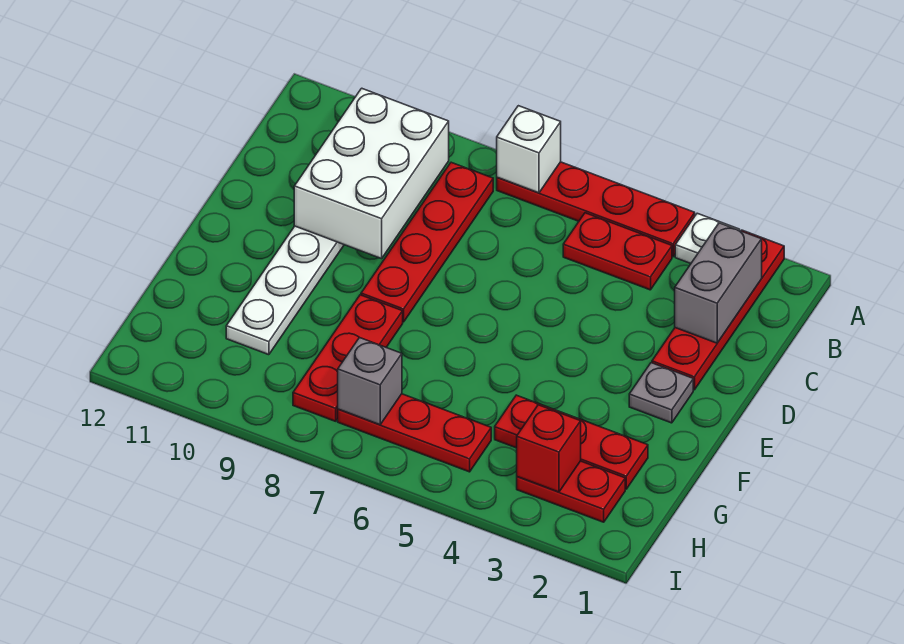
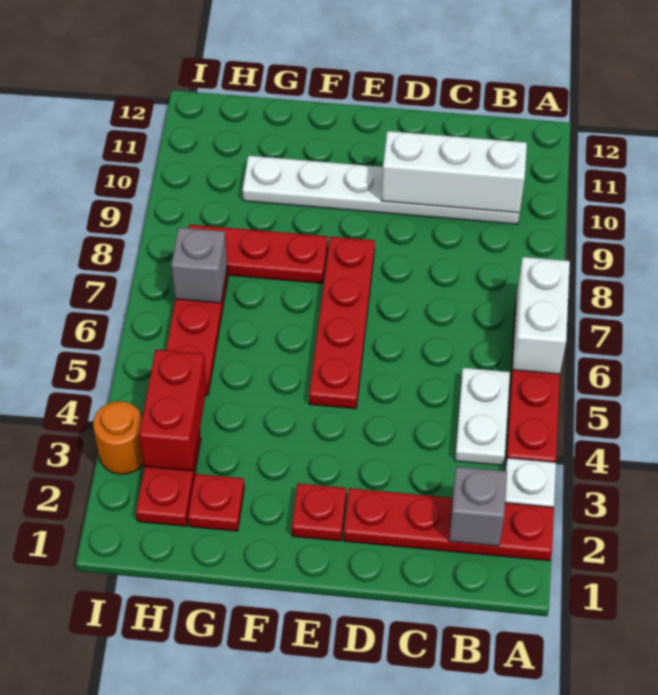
white 1x1 brick [497,106,561,193] -> white 1x2 brick [513,257,570,374]
grey 1x2 brick [675,223,762,343] -> grey 1x1 brick [449,467,507,546]
red 1x2 plate [563,213,672,290] -> white 1x2 plate [455,368,510,465]
red 1x4 plate [361,162,493,322] -> red 1x4 plate turned to [309,237,375,409]
white 2x3 brick [294,88,449,259] -> white 1x3 brick [382,131,527,213]
grey 1x1 plate [629,363,693,423] -> red 1x1 plate [292,483,346,541]
red 1x3 plate [495,395,648,489] -> red 1x1 plate [188,474,244,531]
red 1x1 brick [517,405,581,492] -> red 1x2 brick [139,350,207,471]
none -> orange 1x1 round brick [93,401,144,474]

